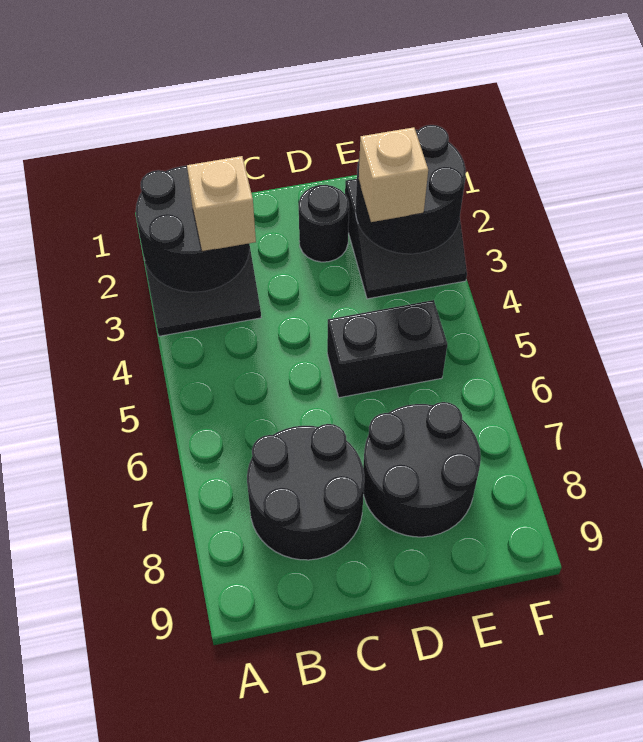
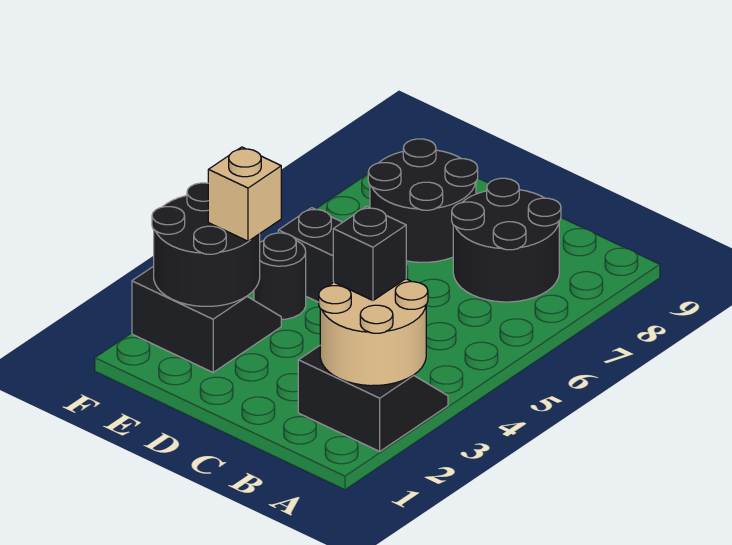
black 2x2 round brick [136,166,250,292] -> tan 2x2 round brick [319,279,428,386]
tan 1x1 brick [187,156,256,252] -> black 1x1 brick [333,206,406,300]
black 1x1 round brick [299,185,349,262] -> black 1x1 round brick moved to [254,233,306,319]

